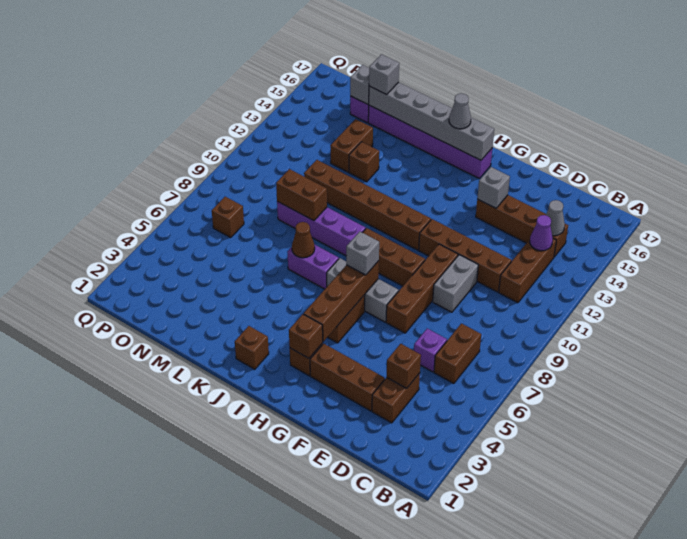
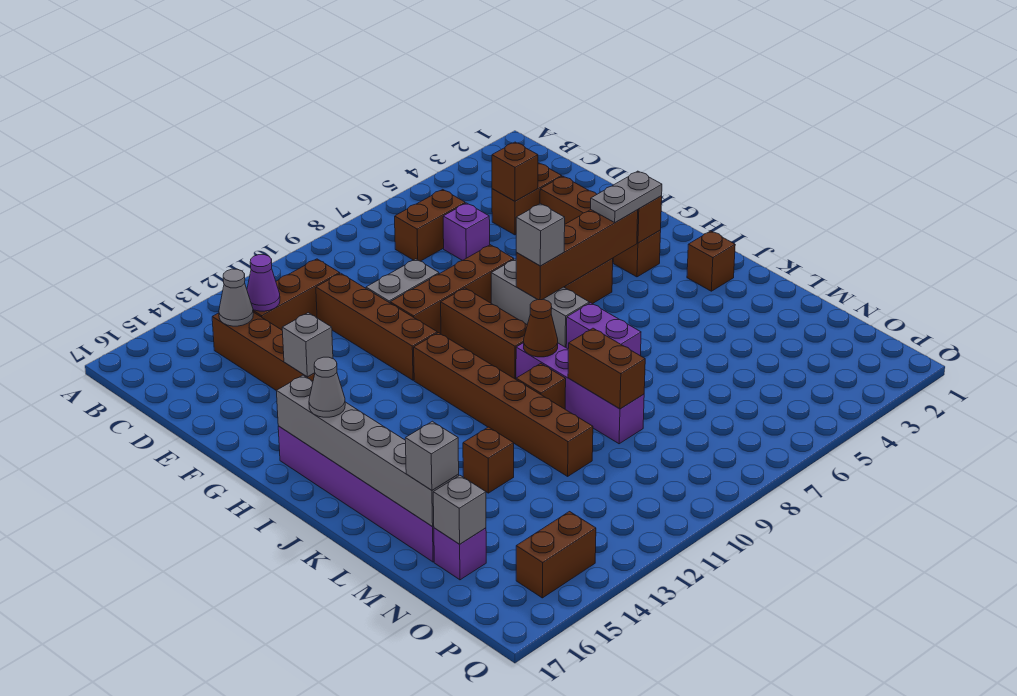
none -> grey 1x2 plate [591,171,662,222]
brown 1x1 cone [292,222,315,258] -> brown 1x1 cone moved to [524,300,558,357]
brown 1x2 brick [330,119,373,172] -> brown 1x2 brick moved to [516,512,596,598]
brown 1x1 brick [212,197,244,237] -> brown 1x1 brick moved to [516,363,566,409]

